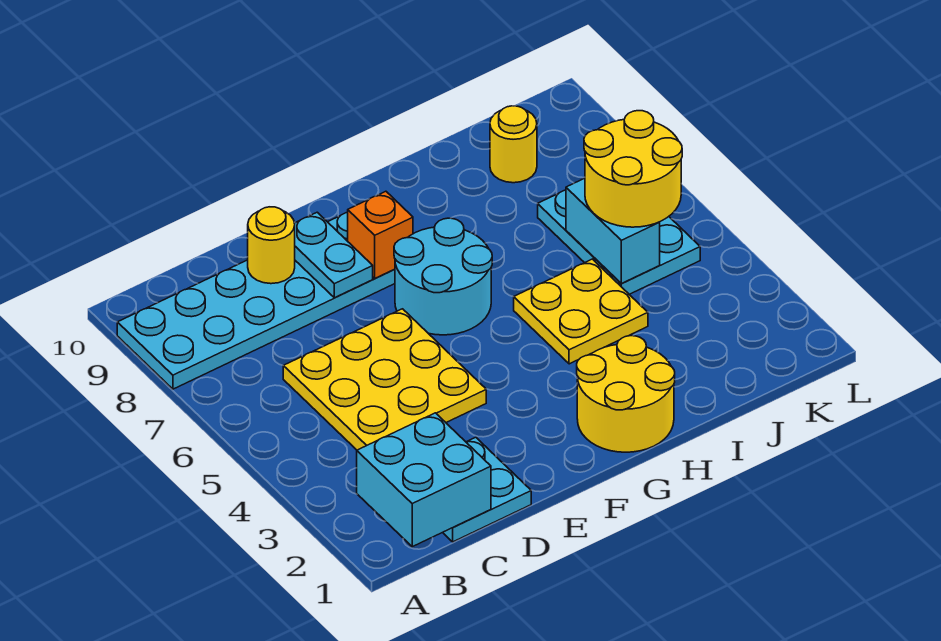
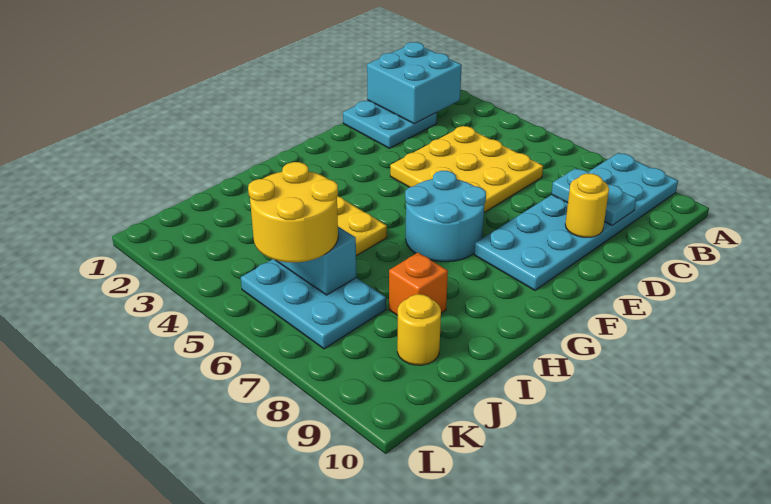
cyan 1x2 plate [294,212,373,298] -> cyan 1x2 plate moved to [552,168,636,225]
orange 1x1 brick [347,191,413,278] -> orange 1x1 brick moved to [389,253,448,315]
yellow 2x2 round brick [577,336,675,452] -> none

